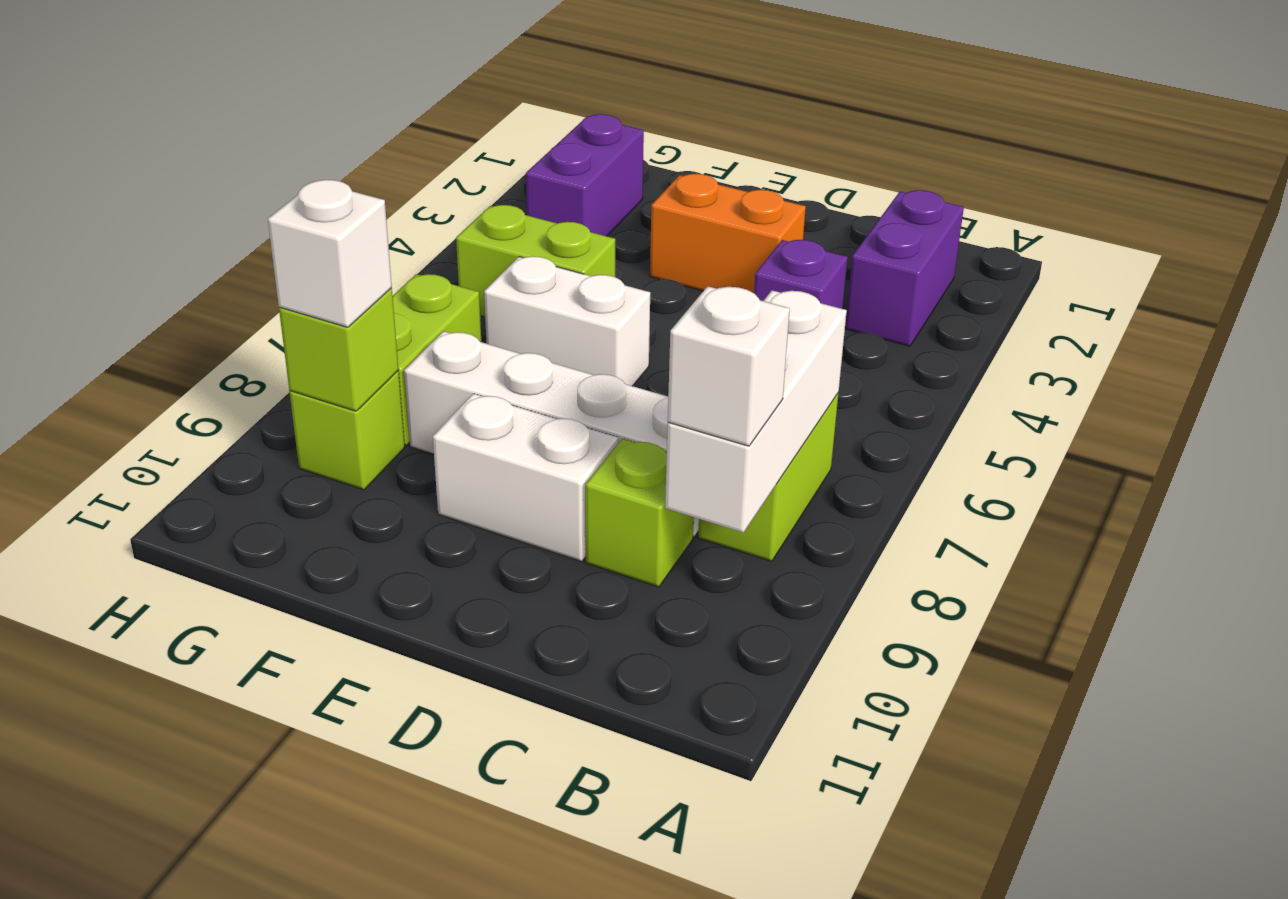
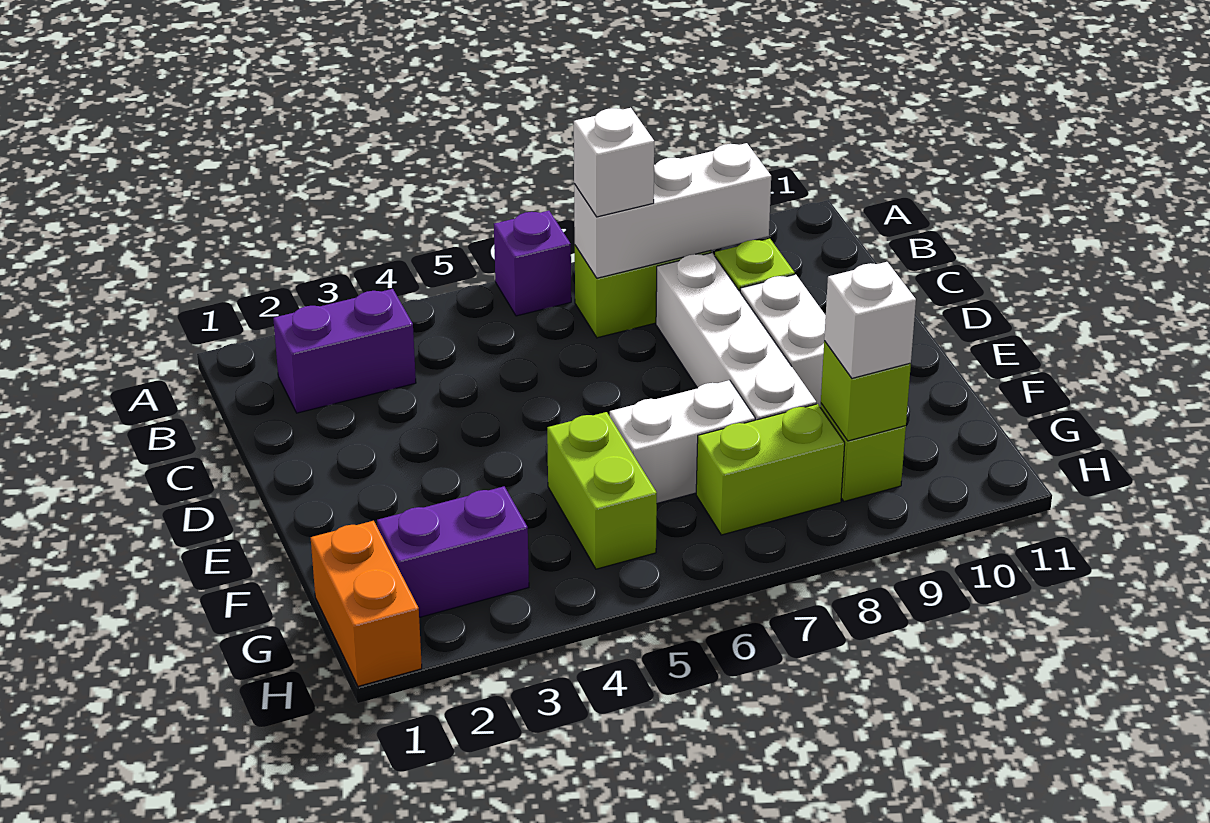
white 1x1 brick [668,286,790,446] -> white 1x1 brick moved to [574,108,654,217]
purple 1x1 brick [754,240,848,309] -> purple 1x1 brick moved to [494,211,571,316]
orange 1x2 brick [650,174,806,293] -> orange 1x2 brick moved to [311,521,422,686]
white 1x2 brick [484,256,650,386] -> white 1x2 brick turned to [610,380,755,503]

